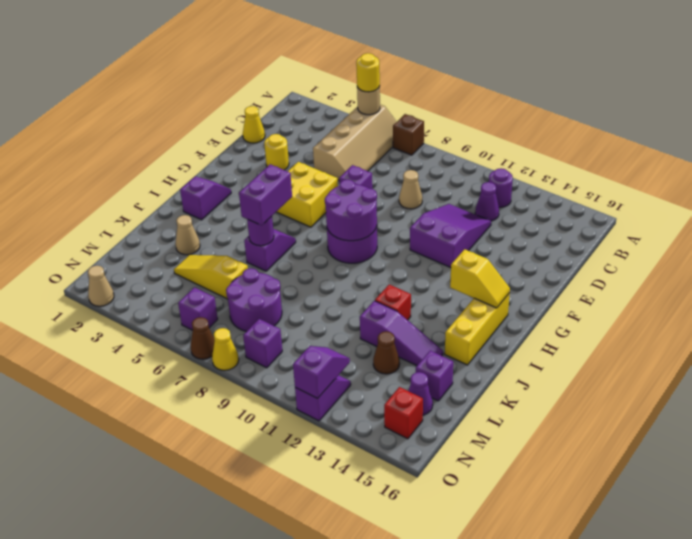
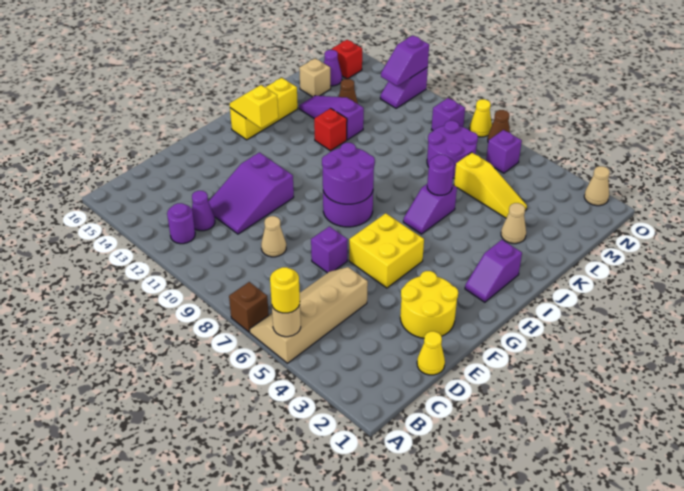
yellow 1x1 round brick [264,134,289,170] -> yellow 2x2 round brick [400,271,458,338]
purple 1x2 brick [239,164,292,225] -> none
purple 1x1 brick [416,351,453,401] -> tan 1x1 brick [299,58,331,97]

